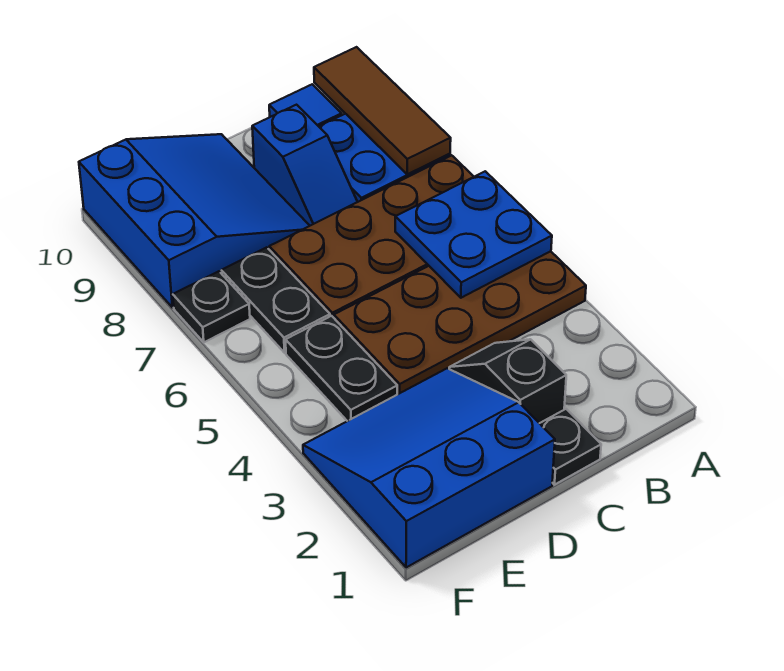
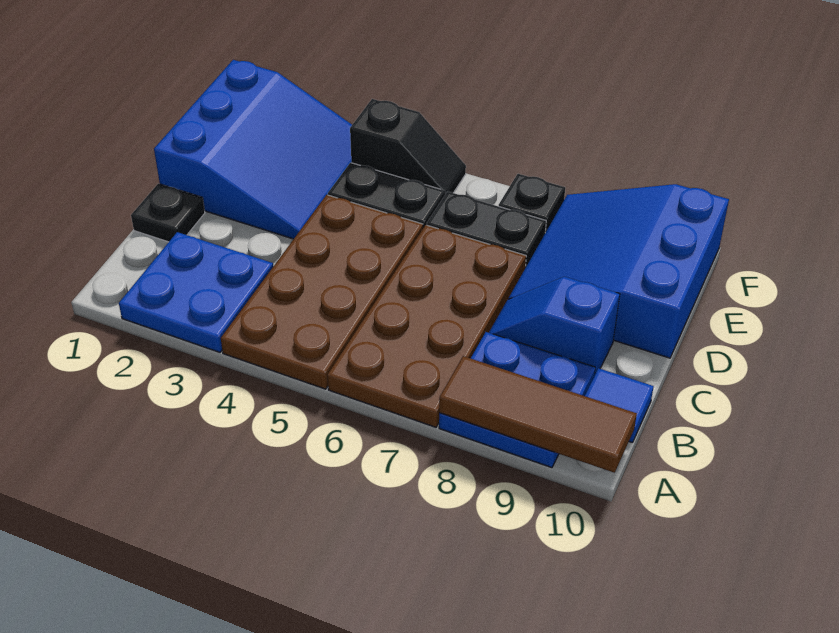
blue 2x2 plate [395,171,552,298] -> blue 2x2 plate moved to [119,232,273,352]
black 1x2 slope [449,339,566,423] -> black 1x2 slope moved to [350,99,466,194]
blue 3x3 slope [79,134,310,308] -> blue 3x3 slope turned to [508,184,729,358]

